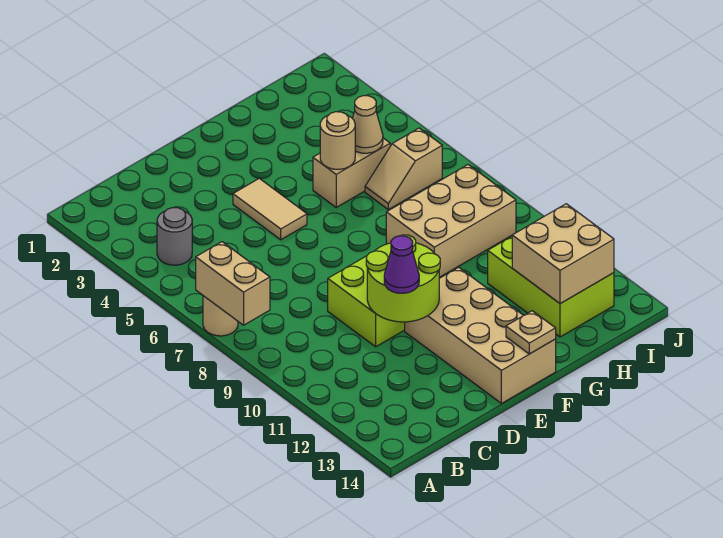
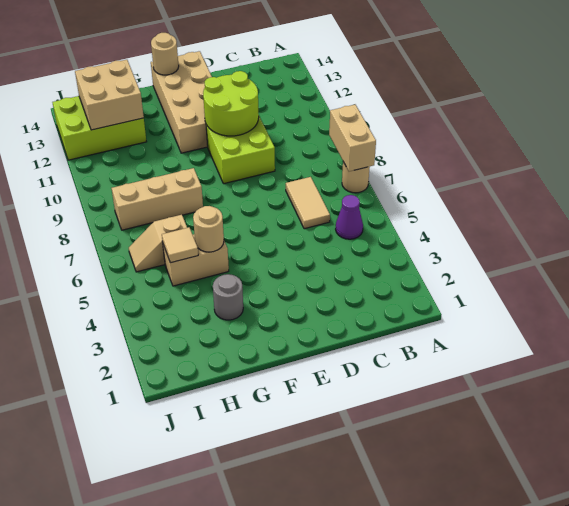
grey 1x1 round brick [157,208,192,265] -> grey 1x1 round brick moved to [213,274,243,320]
purple 1x1 cone [384,236,419,293] -> purple 1x1 cone moved to [336,195,363,239]
tan 1x2 tile [233,178,307,240] -> tan 1x2 tile moved to [286,177,330,229]
tan 1x1 plate [506,311,556,354] -> tan 1x1 round brick [151,33,179,75]
tan 2x3 brick [386,165,516,277] -> tan 1x3 brick [111,168,203,230]
tan 1x1 cone [352,96,383,153] -> tan 1x1 tile [162,227,198,263]
tan 1x2 slope [365,128,442,210] -> tan 1x2 slope turned to [129,215,187,272]
lime 2x3 brick [488,236,614,337] -> lime 2x3 brick turned to [52,96,146,160]

